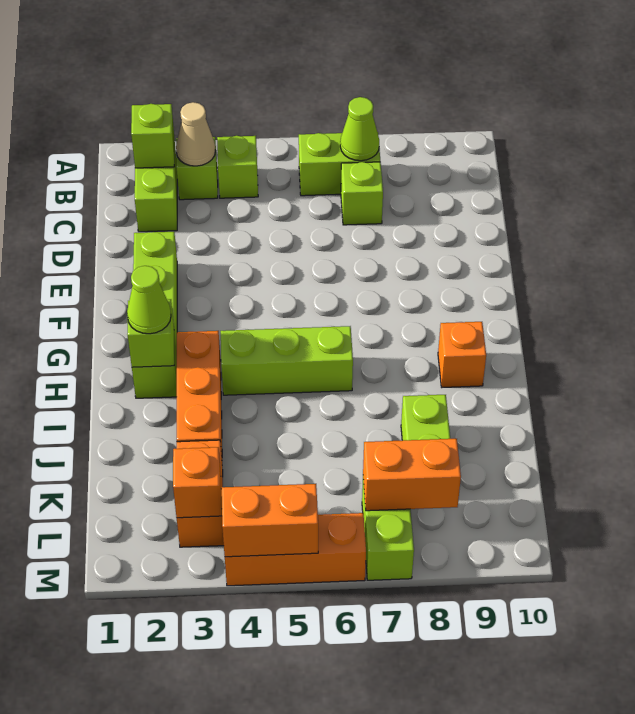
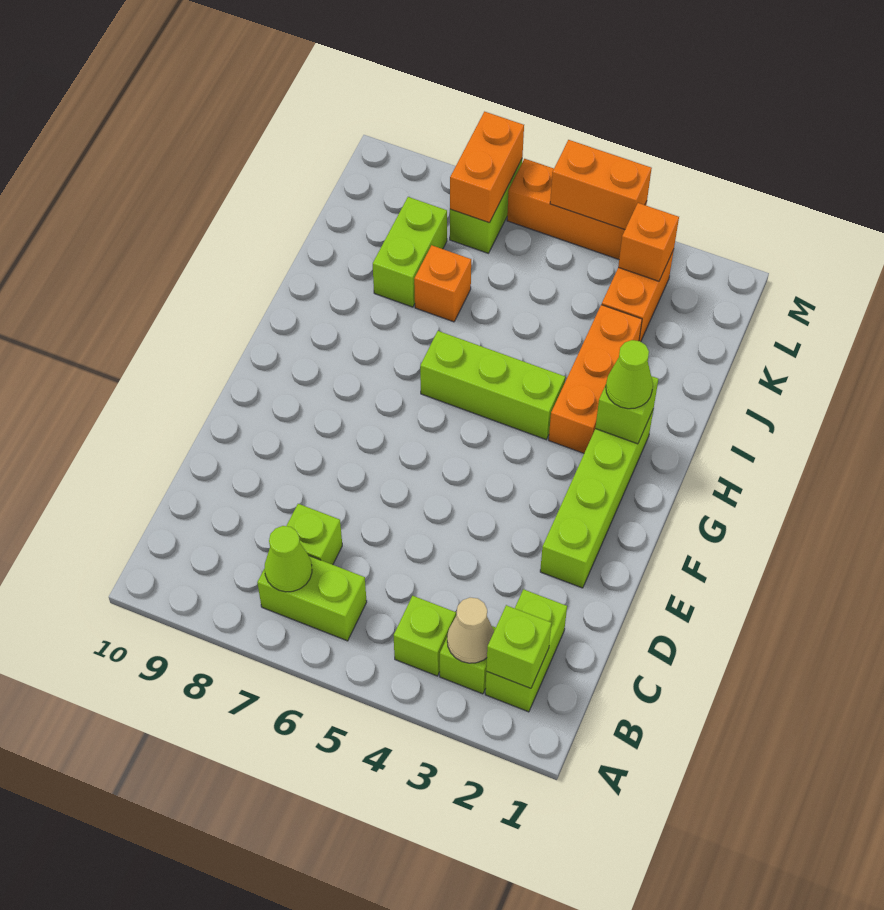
orange 1x1 brick [438,322,486,387] -> orange 1x1 brick moved to [414,245,471,322]
orange 1x2 brick [363,439,461,511] -> orange 1x2 brick turned to [450,112,524,223]

